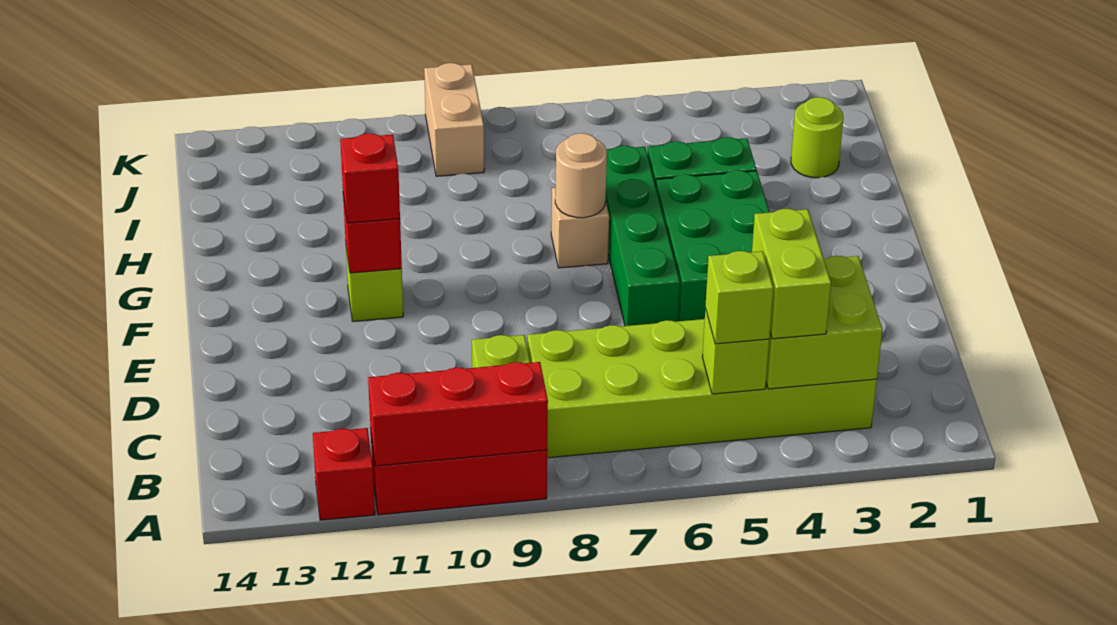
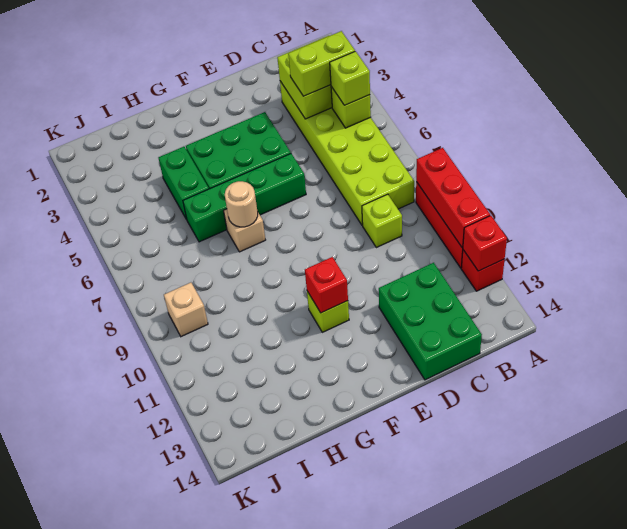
none -> green 2x3 brick [379,263,482,380]
red 1x1 brick [340,133,400,223] -> red 1x1 brick moved to [463,216,507,271]
lime 1x1 round brick [791,97,843,178] -> none
tan 1x2 brick [424,63,484,176] -> tan 1x1 brick [164,283,208,337]

